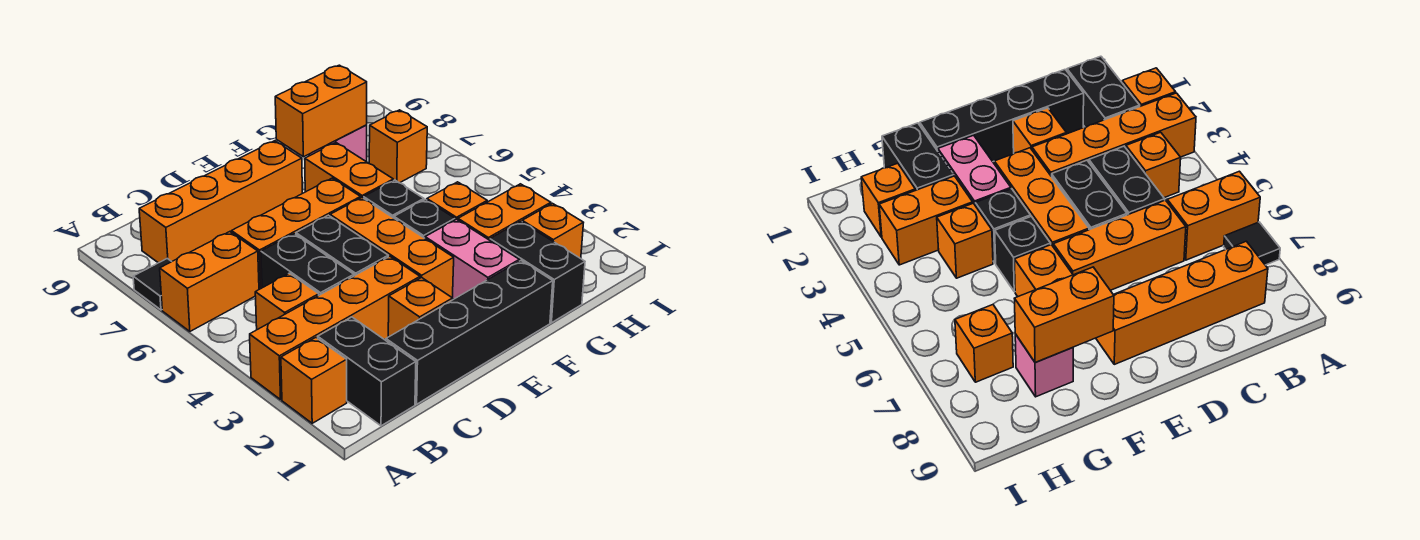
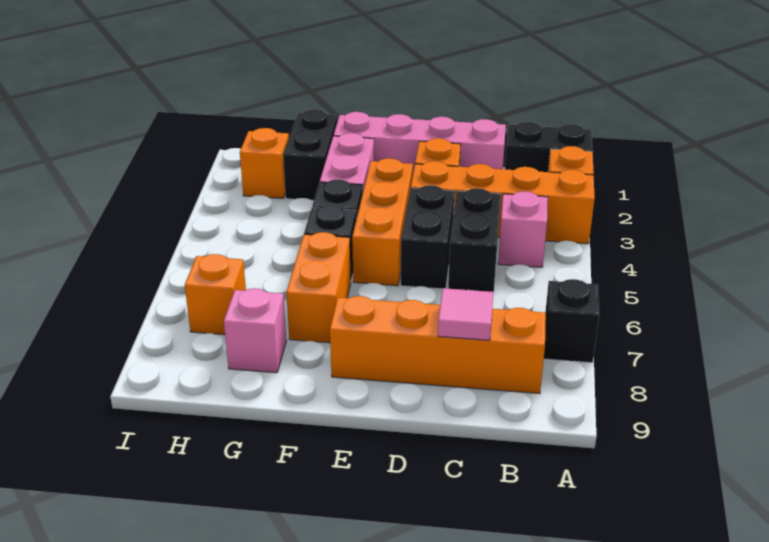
orange 1x2 brick [160,232,259,331] -> none
black 1x1 tile [133,258,171,310] -> black 1x1 brick [544,279,599,363]
black 1x2 brick [318,317,416,426] -> black 1x2 brick turned to [505,122,593,172]
orange 1x1 brick [255,273,319,330] -> pink 1x1 brick [498,191,548,267]
black 1x4 brick [386,261,553,404] -> pink 1x4 brick [334,112,506,172]
orange 1x3 brick [232,178,361,289] -> none
none -> pink 1x1 tile [438,288,493,340]
orange 1x2 brick [275,65,367,157] -> none
orange 1x2 brick [458,184,551,240] -> none
orange 1x1 brick [427,182,487,220] -> none

